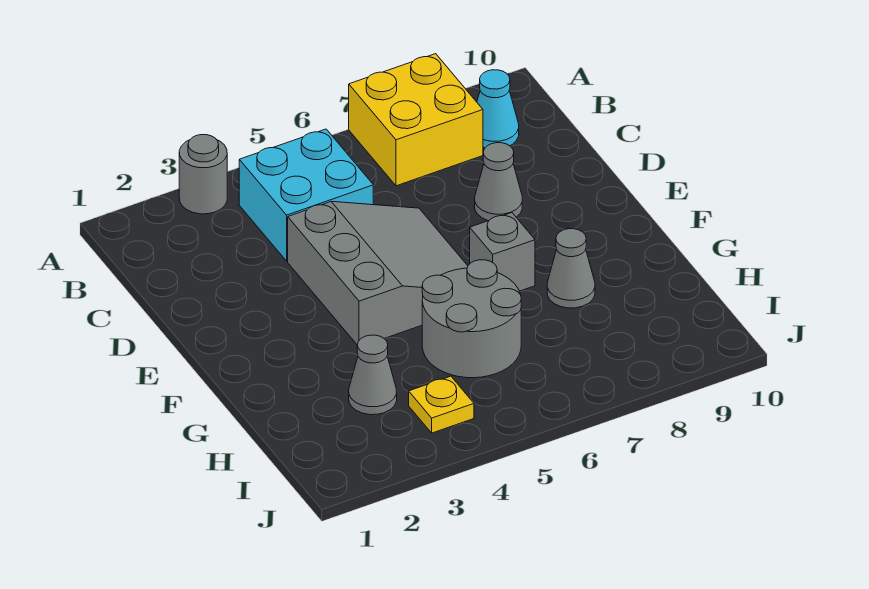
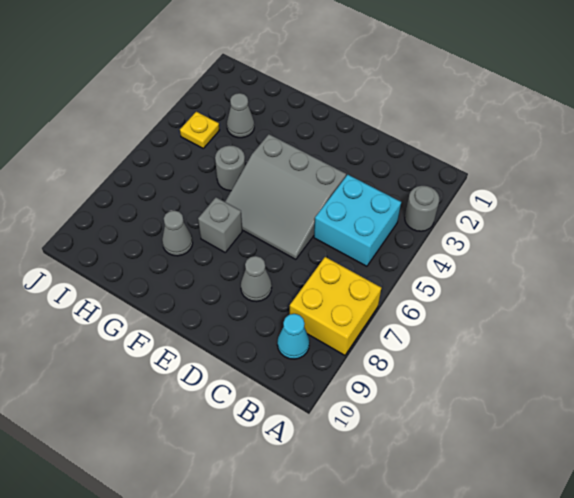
grey 2x2 round brick [422,260,521,378] -> grey 1x1 round brick [215,146,245,191]

